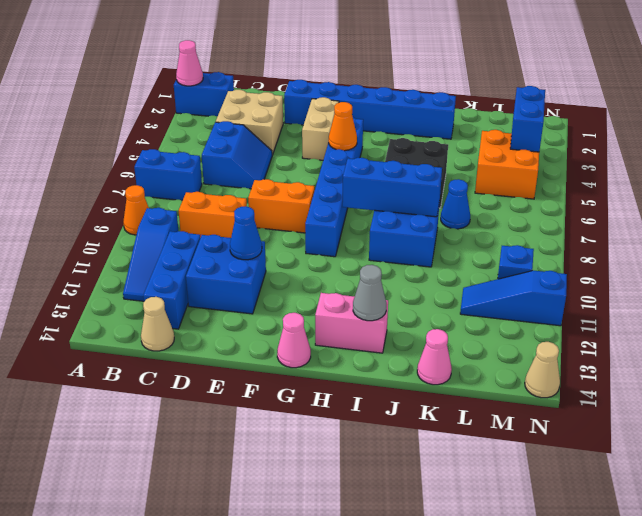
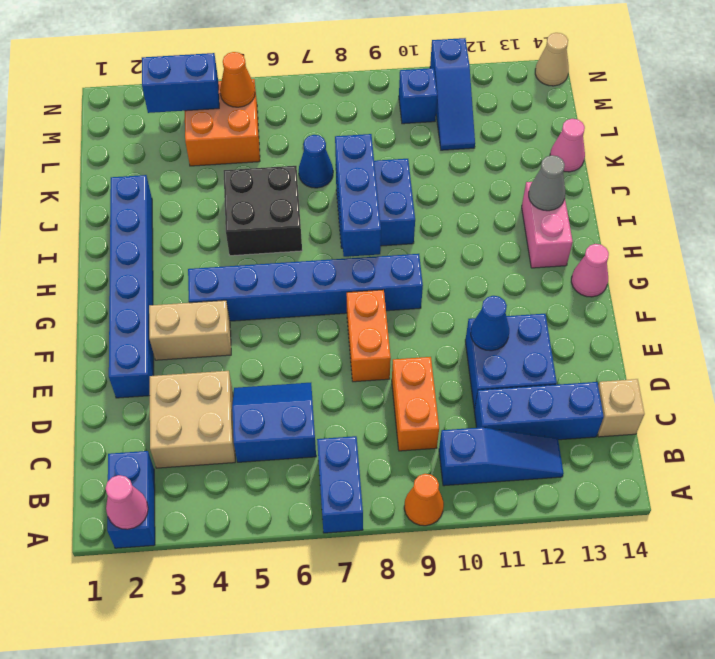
tan 1x1 cone [141,297,174,351] -> tan 1x1 brick [598,379,645,437]
orange 1x1 cone [329,102,357,151] -> orange 1x1 cone moved to [220,52,255,107]

